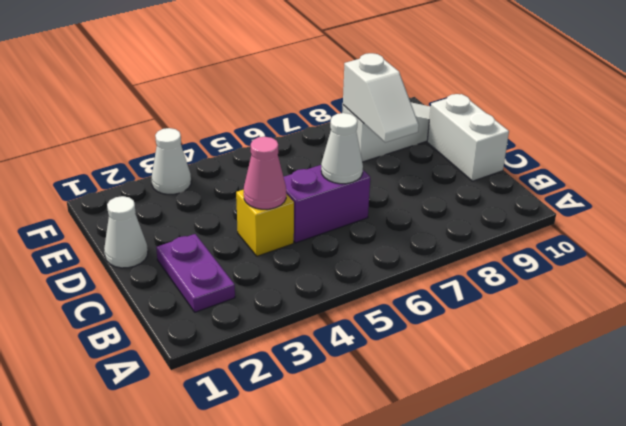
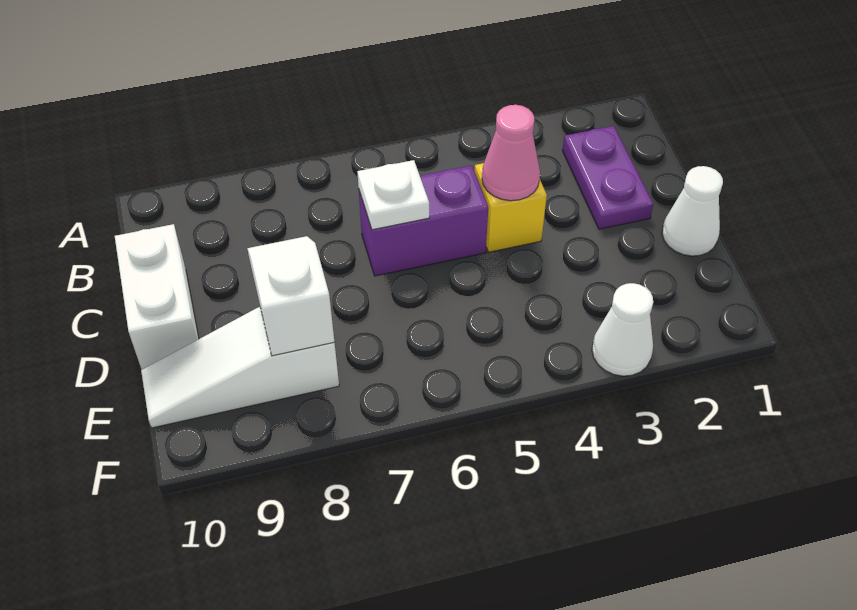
white 1x1 cone [321,113,363,184] -> white 1x1 plate [357,160,429,230]

